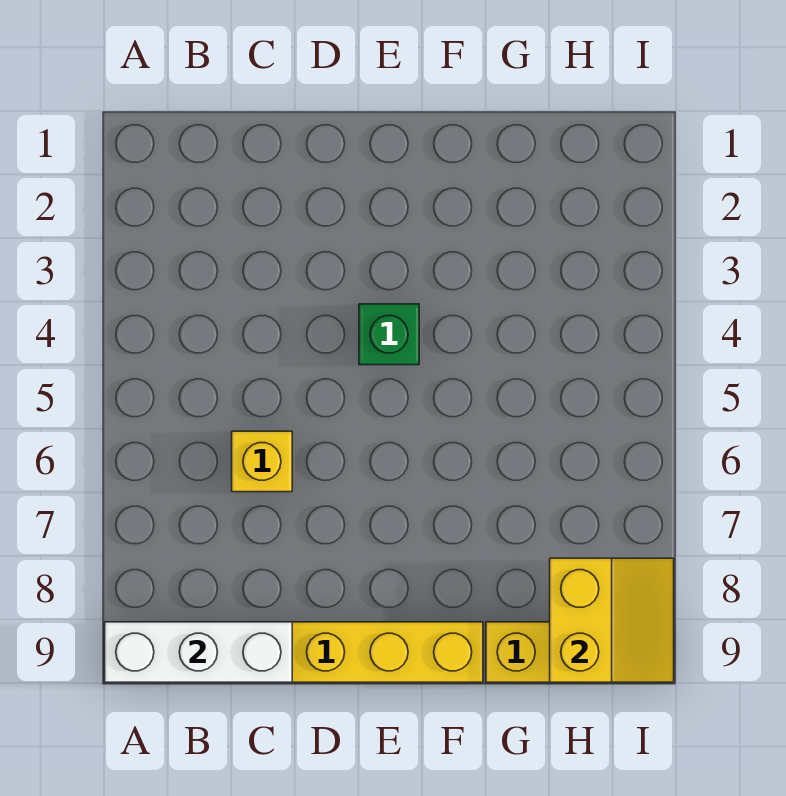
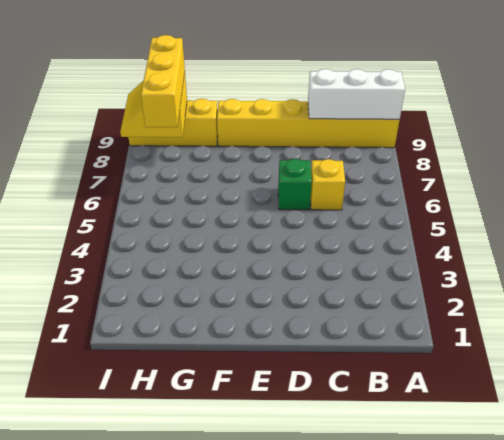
green 1x1 brick [359,304,419,365] -> green 1x1 brick moved to [278,159,312,210]
none -> yellow 1x3 brick [141,35,185,127]

